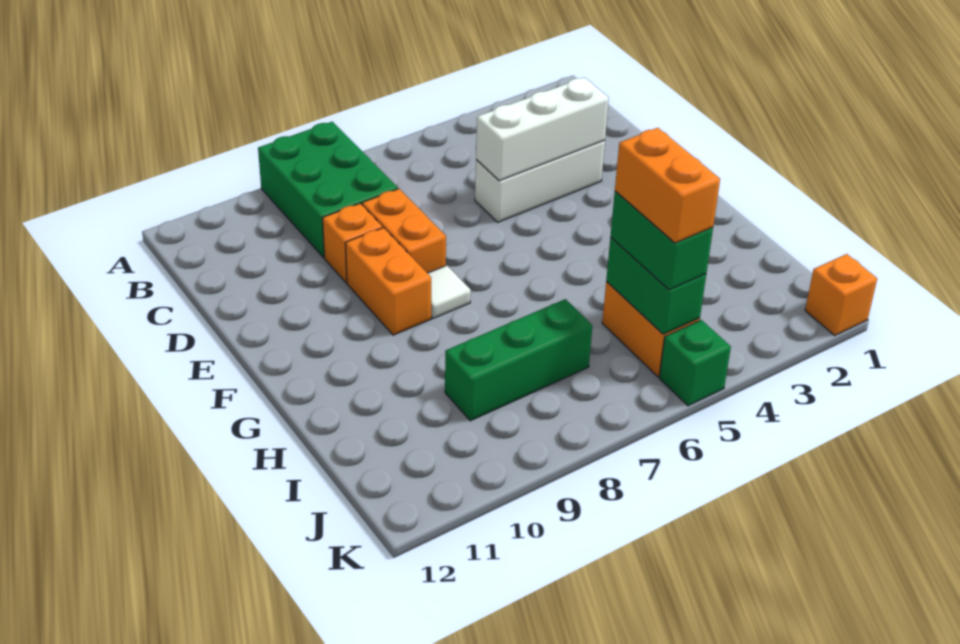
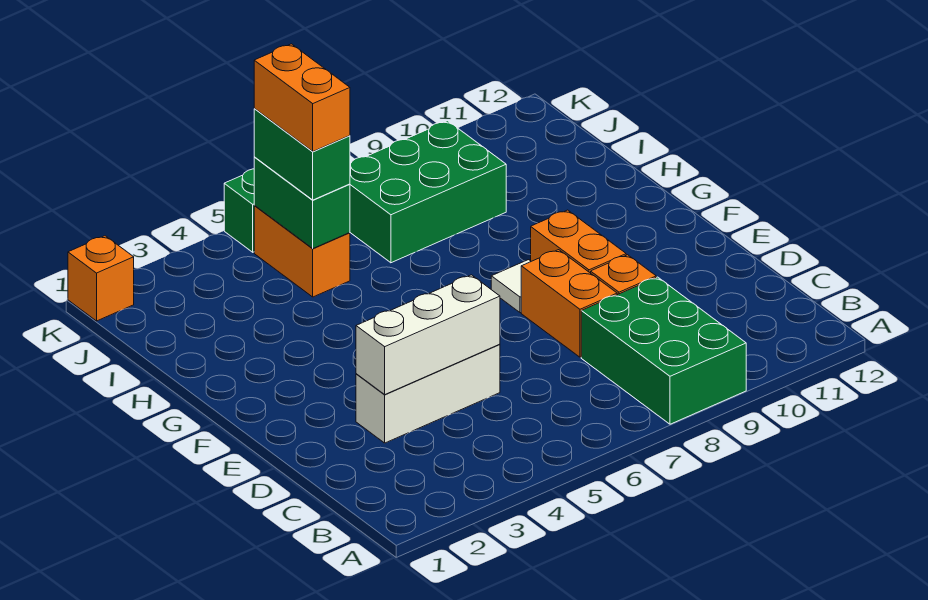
green 1x3 brick [445,299,592,421] -> green 2x3 brick [350,121,506,263]

